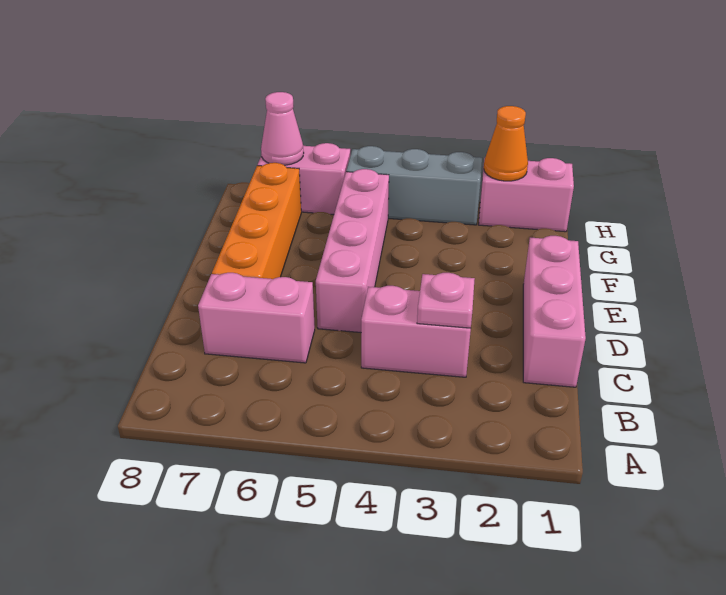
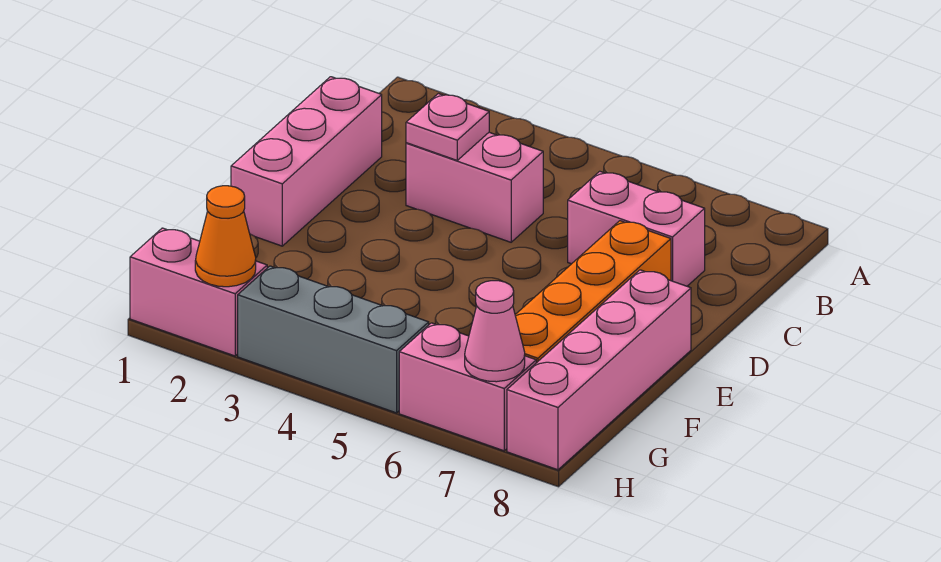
pink 1x4 brick [316,169,389,332] -> pink 1x4 brick moved to [507,270,691,470]

